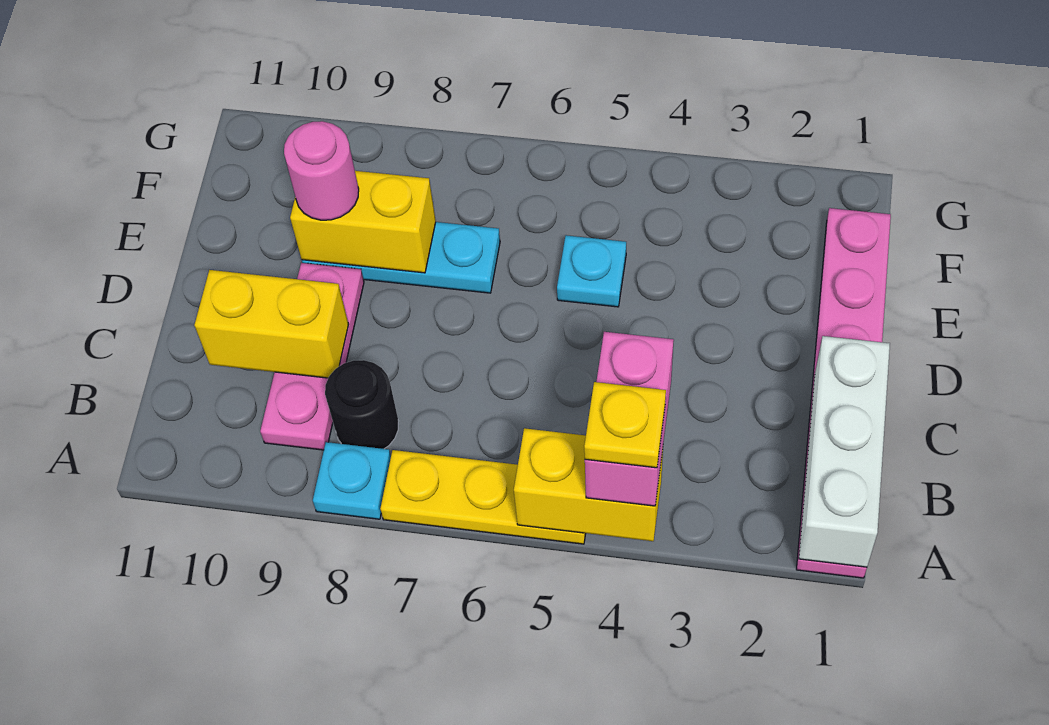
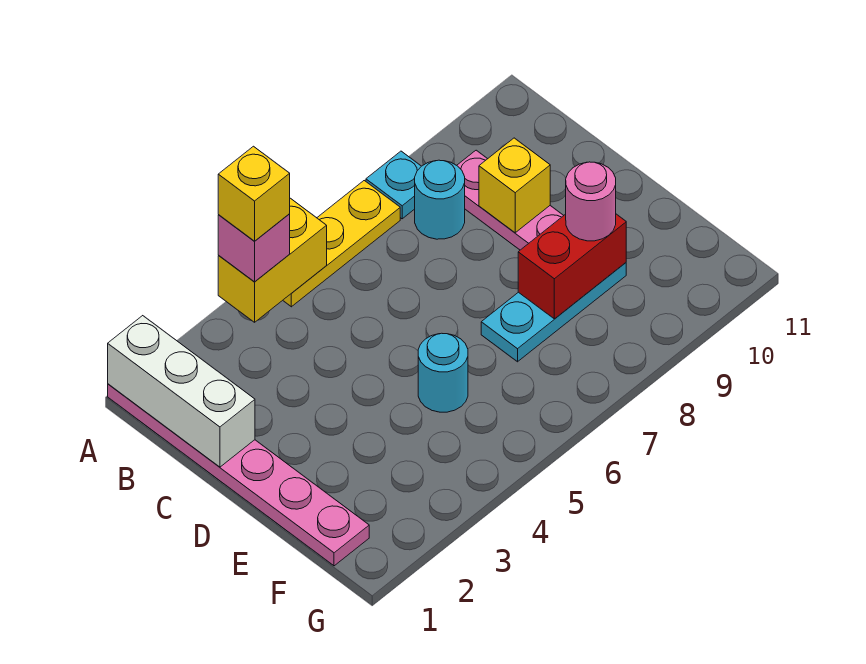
pink 1x2 brick [585,332,674,506] -> pink 1x1 brick [218,214,290,282]
yellow 1x1 plate [584,382,666,468] -> yellow 1x1 brick [218,146,290,241]
black 1x1 round brick [325,360,399,449] -> cyan 1x1 round brick [415,160,465,239]
yellow 1x2 brick [194,270,349,378] -> yellow 1x1 brick [479,138,550,233]
cyan 1x1 plate [557,235,626,307] -> cyan 1x1 round brick [418,333,468,412]
yellow 1x2 brick [290,171,436,273] -> red 1x2 brick [518,214,626,319]

